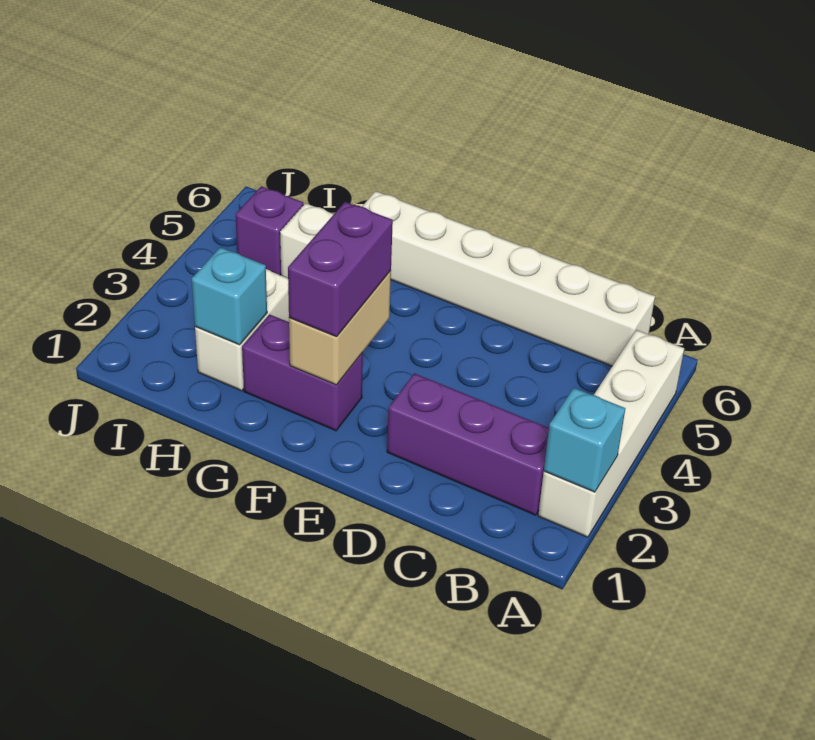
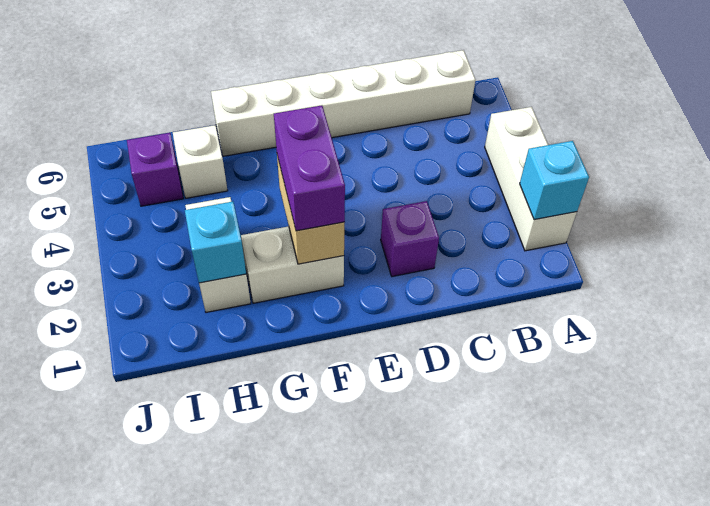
white 1x4 brick [538,330,684,537] -> white 1x3 brick [485,107,577,251]
purple 1x3 brick [387,373,549,515] -> purple 1x1 brick [381,201,439,277]
purple 1x2 brick [242,315,363,431] -> white 1x2 brick [241,226,344,303]

